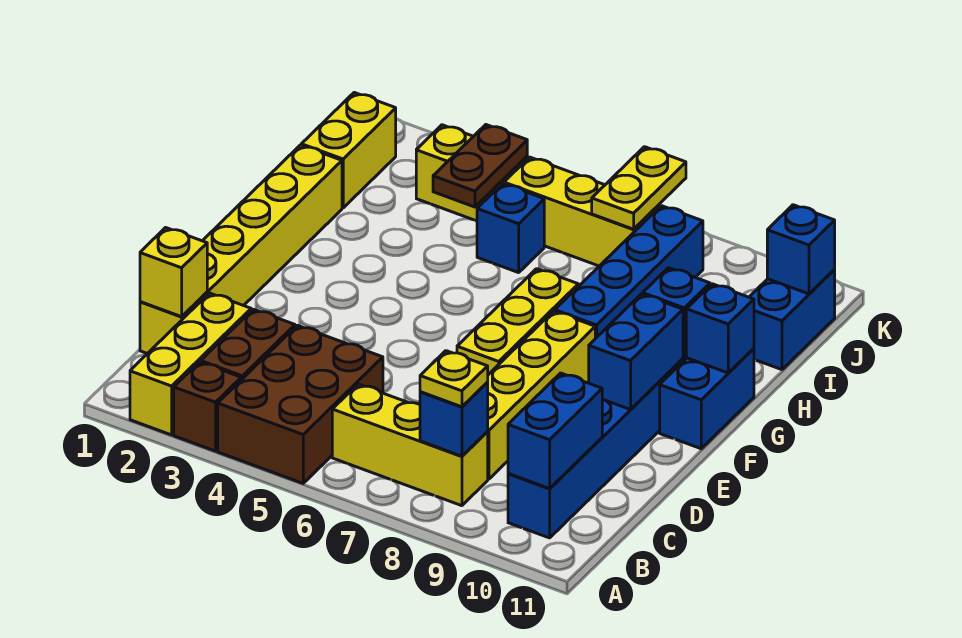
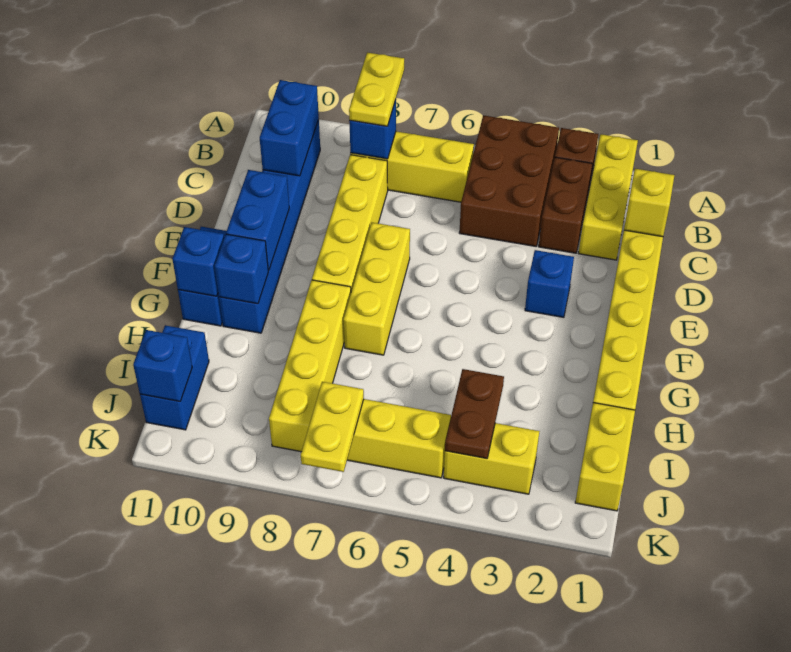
yellow 1x1 plate [420,351,488,407] -> yellow 1x2 plate [349,52,404,126]
blue 1x4 brick [555,206,703,339] -> yellow 1x4 brick [269,280,351,452]
blue 1x1 brick [477,184,544,273] -> blue 1x1 brick moved to [525,250,574,317]

